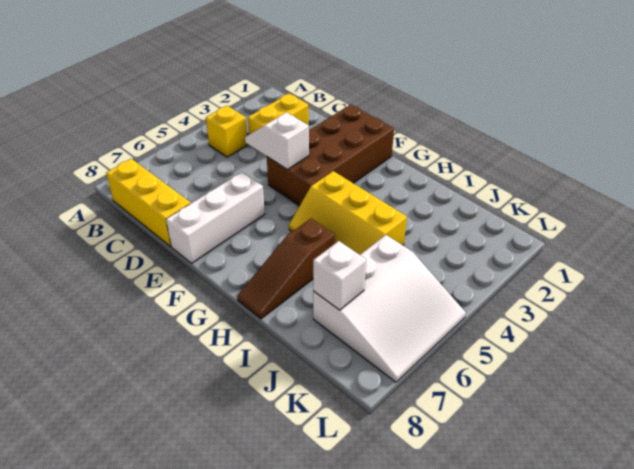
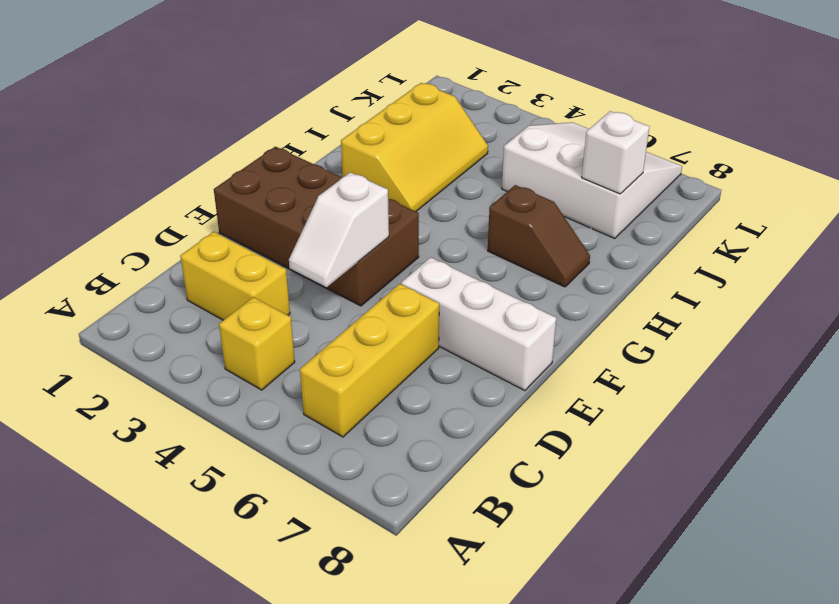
yellow 1x3 brick [106,159,191,247] -> yellow 1x3 brick moved to [300,284,439,437]
yellow 2x3 slope [289,171,407,255] -> yellow 2x3 slope moved to [341,83,488,211]
brown 1x3 slope [237,219,335,319] -> brown 1x2 slope [488,185,590,287]

